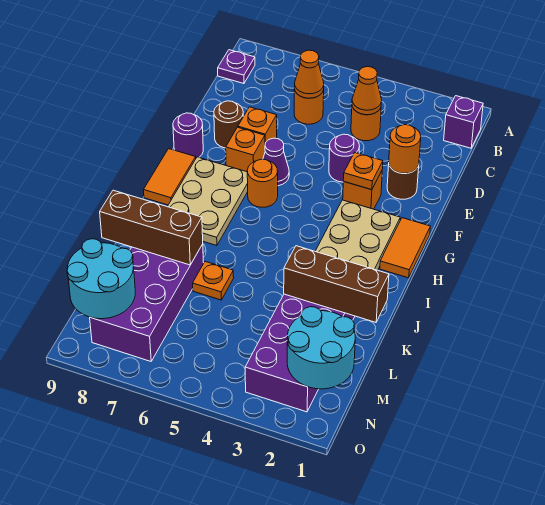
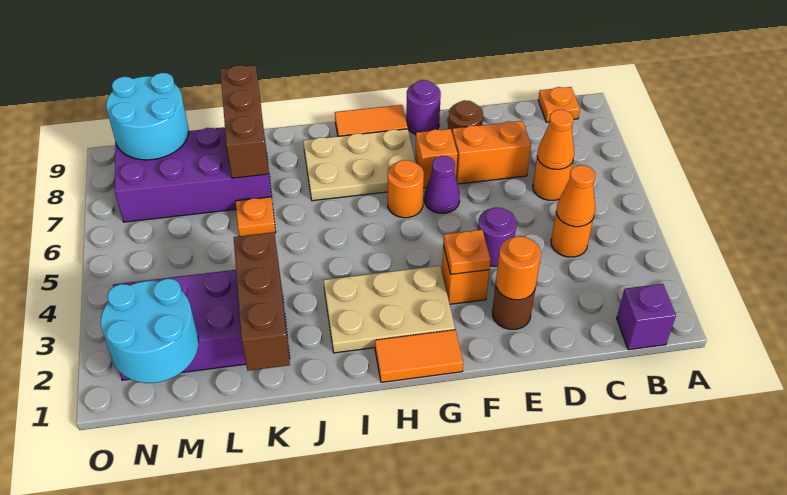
purple 1x1 plate [218,50,255,84] -> orange 1x1 plate [538,87,580,122]
orange 1x1 brick [238,107,277,143] -> orange 1x2 brick [452,121,531,184]

